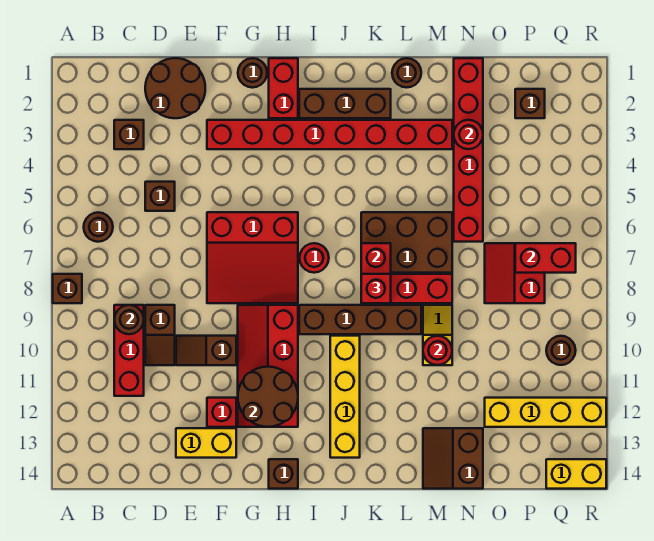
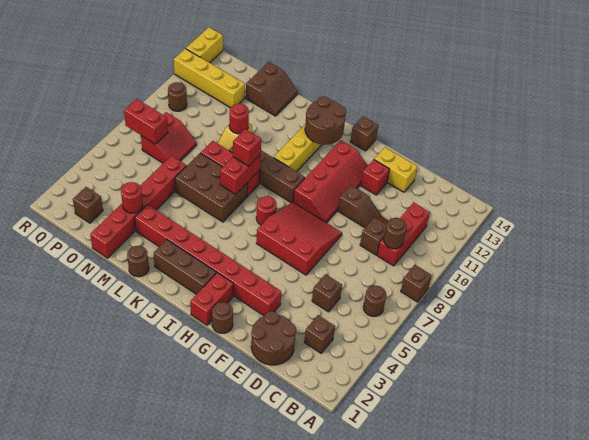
brown 2x2 round brick [238,367,298,427] -> brown 2x2 round brick moved to [305,96,346,145]
yellow 1x2 brick [546,459,606,489] -> yellow 1x2 brick turned to [186,27,223,63]

